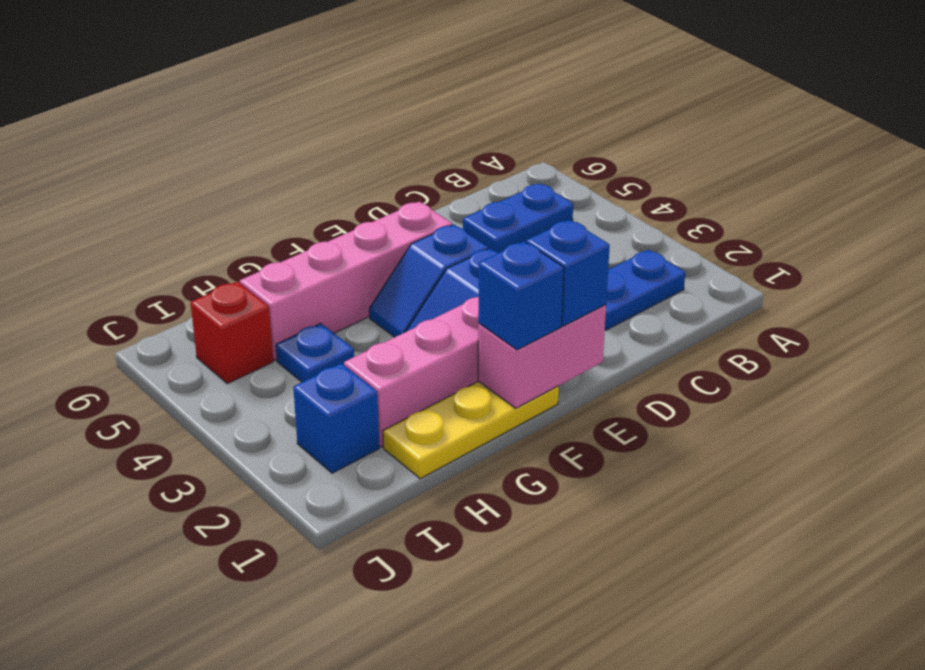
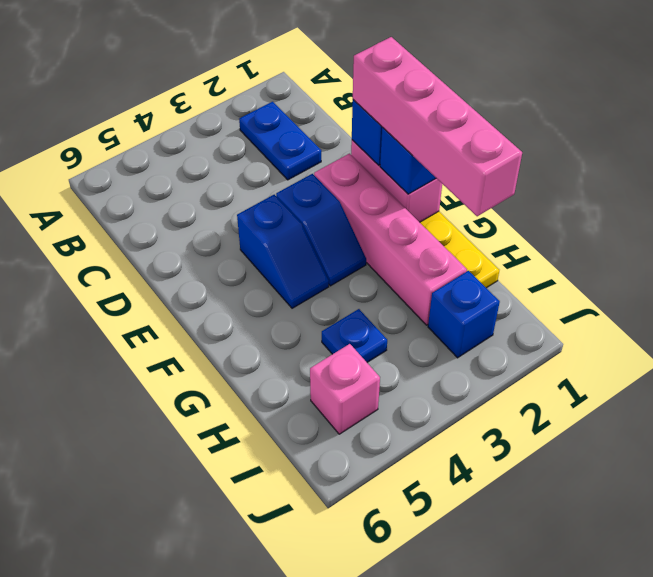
blue 1x2 plate [463,184,573,253] -> none
pink 1x4 brick [240,202,452,361] -> pink 1x4 brick moved to [353,37,522,216]
red 1x1 brick [190,281,273,384] -> pink 1x1 brick [310,344,380,434]

